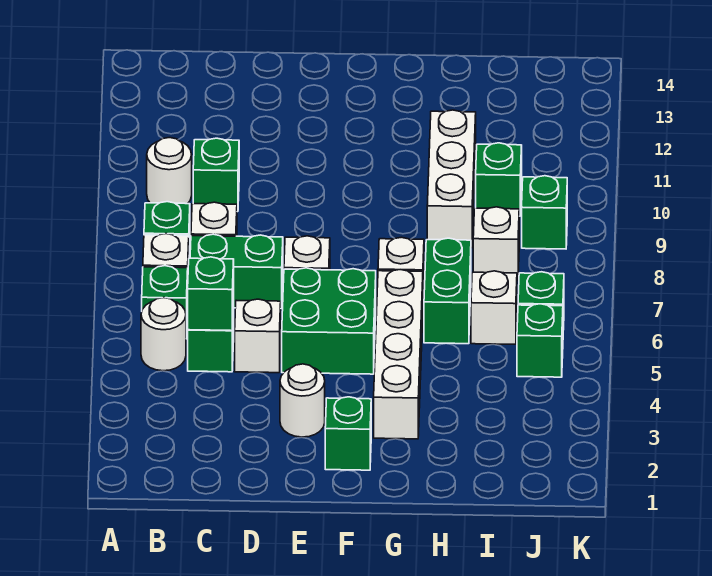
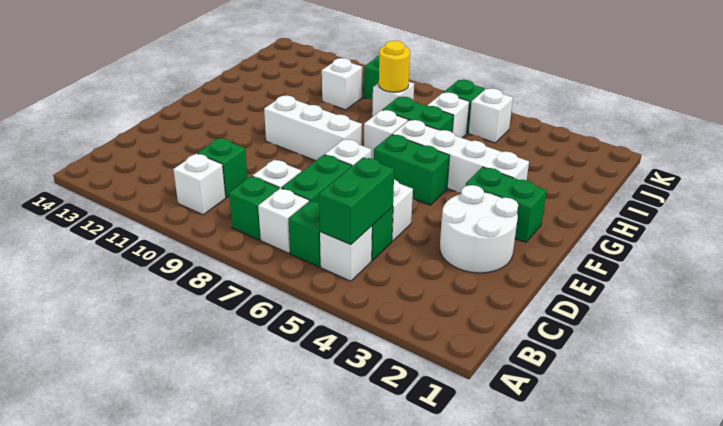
white 1x1 round brick [141,298,186,371] -> white 1x1 brick [320,226,372,281]
white 1x1 round brick [147,138,192,204] -> white 1x1 brick [173,153,226,215]
green 1x1 brick [188,257,234,331] -> green 1x2 brick [319,157,394,245]
white 1x1 round brick [280,364,325,437] -> white 2x2 round brick [440,185,518,273]
green 2x2 brick [282,268,376,374] -> green 1x2 brick [374,134,450,205]
green 1x1 brick [325,397,371,470] -> green 1x2 brick [466,167,547,242]
white 1x3 brick [427,110,476,248] -> white 1x3 brick moved to [264,96,362,161]
none -> yellow 1x1 round brick [379,41,410,92]
green 1x1 brick [476,143,522,216] -> white 1x1 brick [322,58,362,110]
green 1x1 brick [517,304,563,377] -> white 1x1 brick [469,89,513,143]

